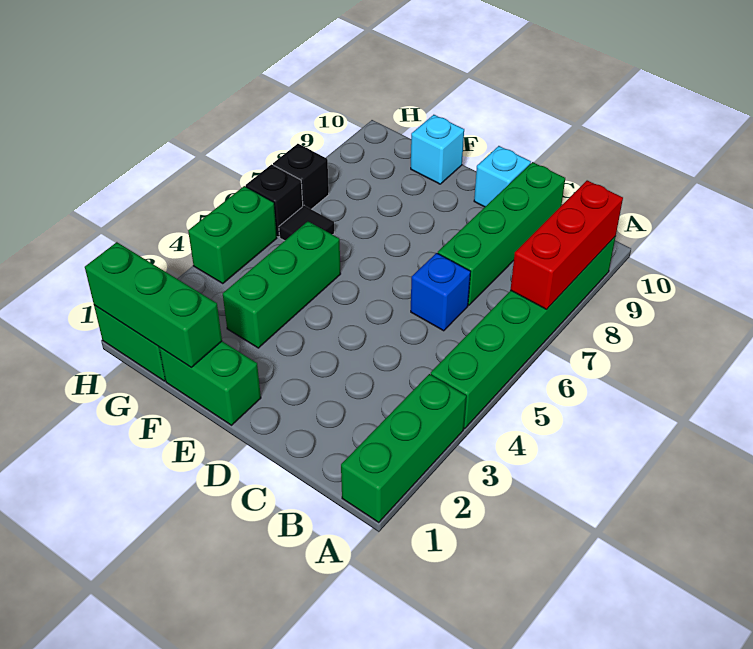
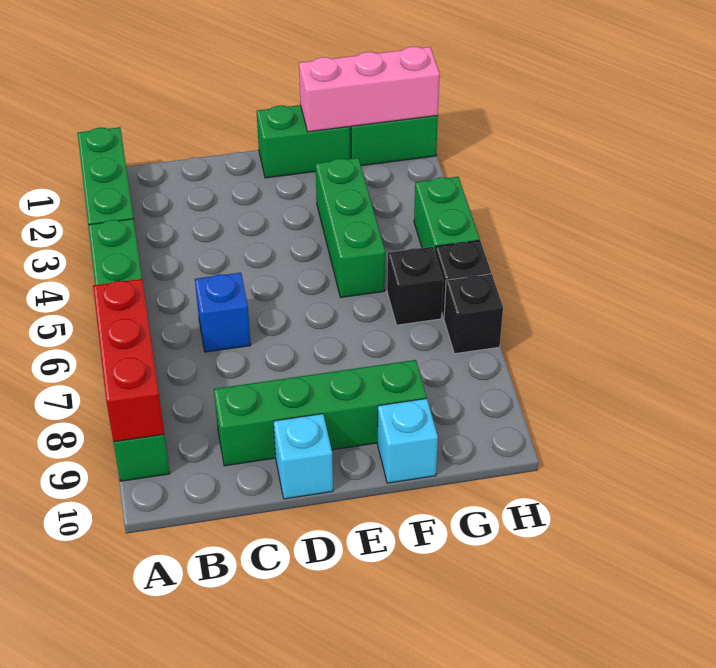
green 1x4 brick [438,162,565,305] -> green 1x4 brick turned to [214,360,426,466]
green 1x3 brick [85,242,222,367] -> pink 1x3 brick [299,47,440,132]
black 1x1 tile [279,206,334,241] -> black 1x1 brick [387,247,443,325]

